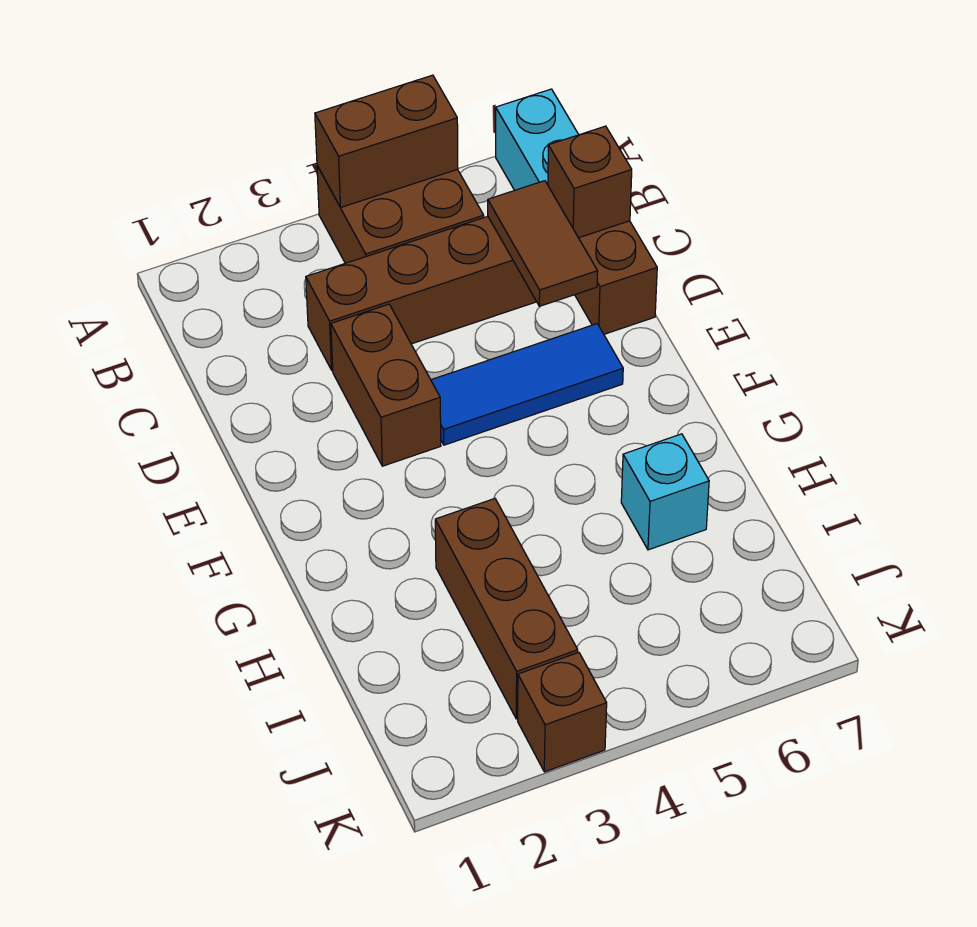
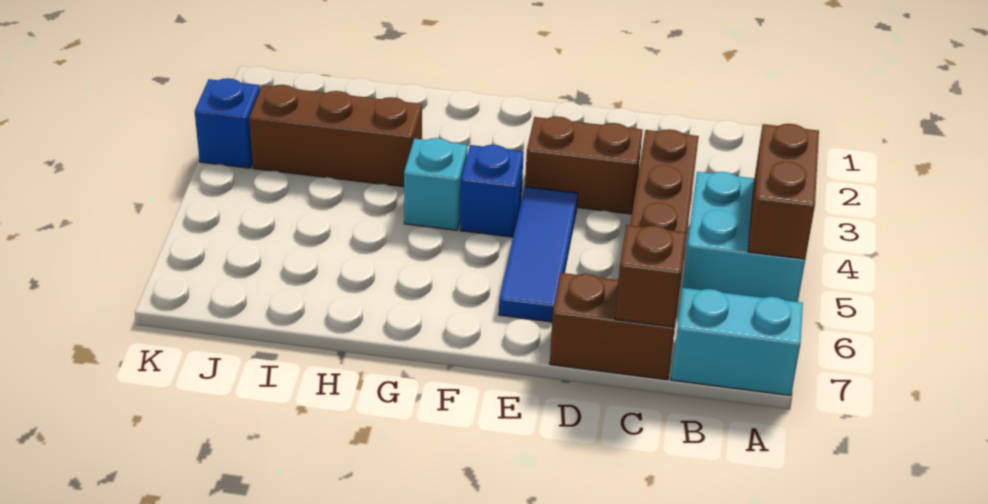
brown 2x2 brick [317,166,484,263] -> cyan 2x2 brick [683,172,805,302]
brown 1x2 tile [488,181,598,306] -> none
none -> blue 1x1 brick [460,145,524,237]
cyan 1x1 brick [621,434,709,550] -> cyan 1x1 brick moved to [404,138,467,230]
brown 1x1 brick [518,653,607,772] -> blue 1x1 brick [195,78,260,168]

